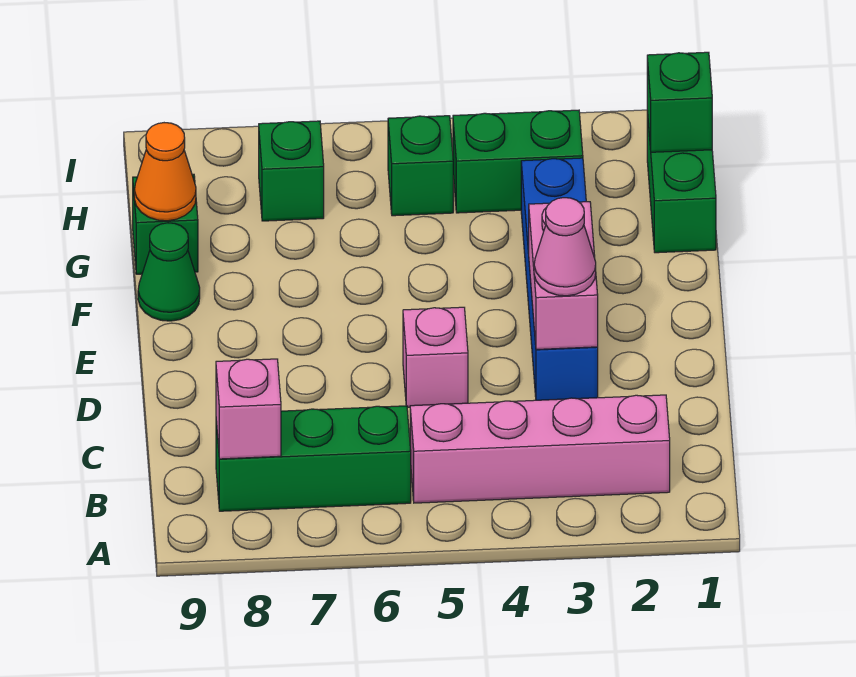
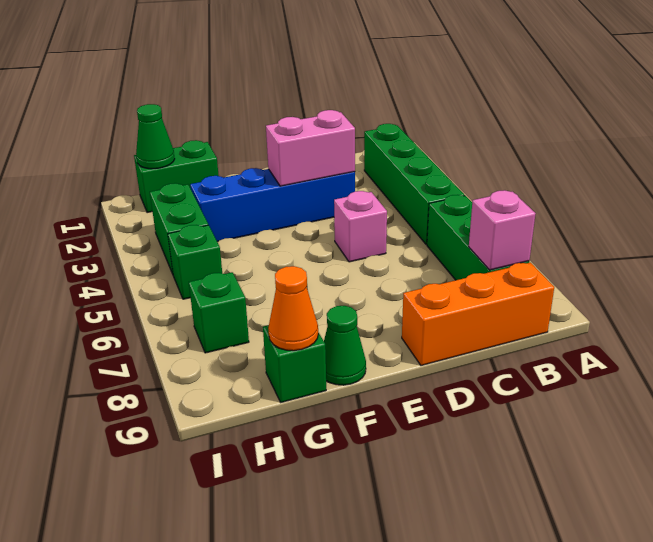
pink 1x4 brick [410,395,670,503] -> green 1x4 brick [364,124,465,245]
none -> orange 1x3 brick [402,263,554,366]
pink 1x1 cone [534,198,596,296] -> none
green 1x1 brick [647,52,712,152] -> green 1x1 cone [136,104,175,169]

